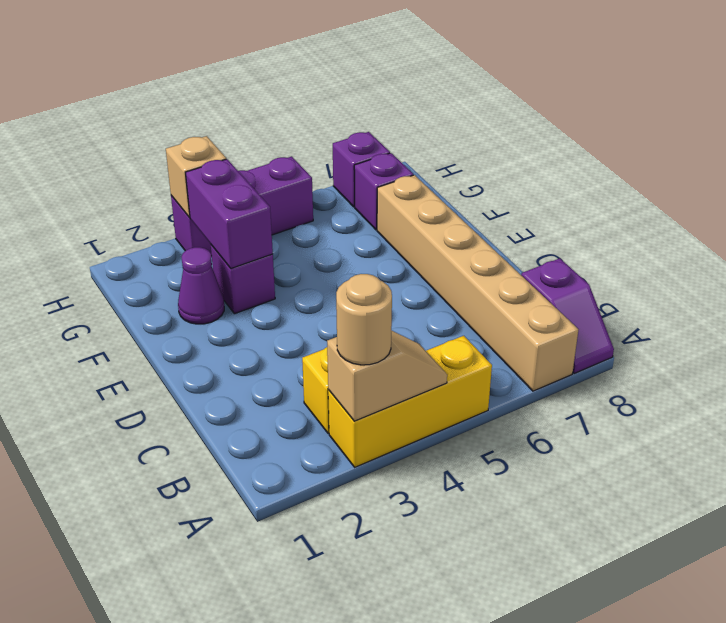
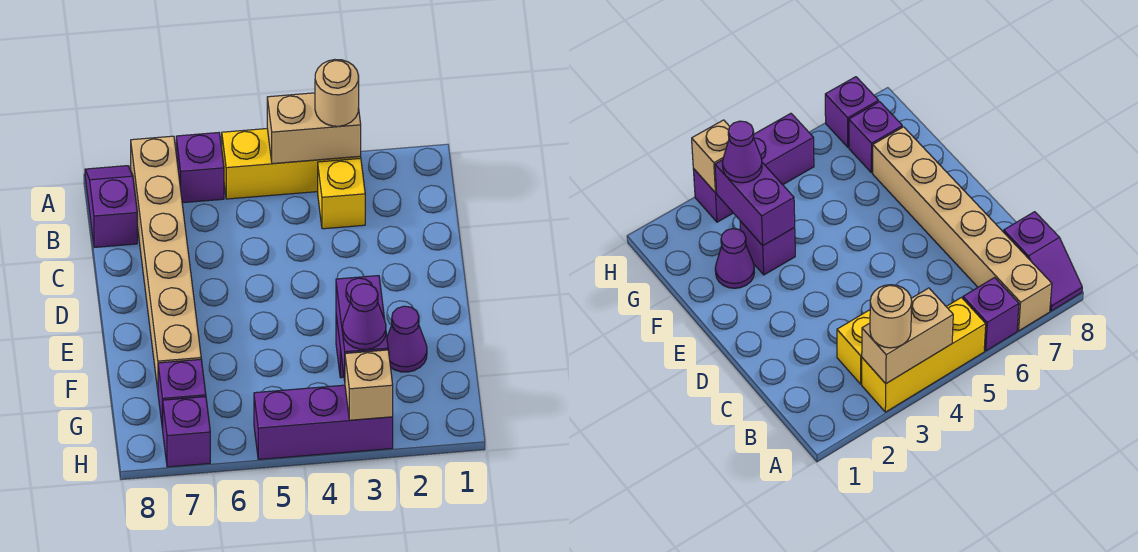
tan 1x2 slope [327,330,447,421] -> tan 1x2 brick [267,93,361,164]
none -> purple 1x1 brick [176,133,224,203]
none -> purple 1x1 cone [343,284,386,350]

